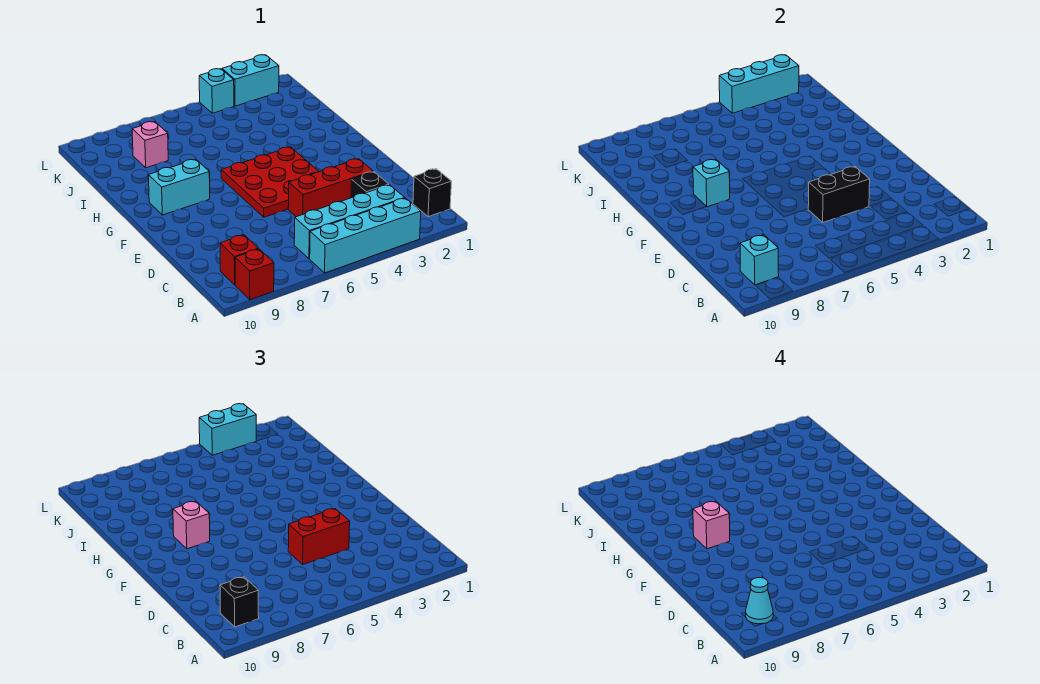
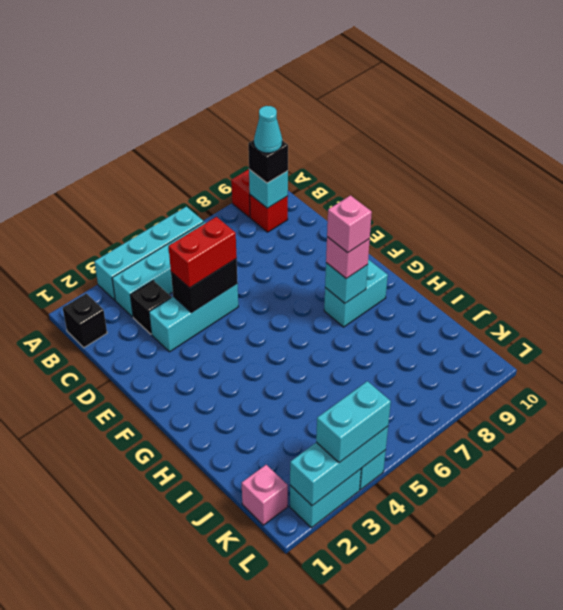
red 1x3 brick [288,159,373,217] -> cyan 1x3 brick [149,283,238,352]
red 3x3 plate [221,147,319,217] -> none
pink 1x1 brick [132,122,168,168] -> pink 1x1 brick moved to [242,465,288,525]

